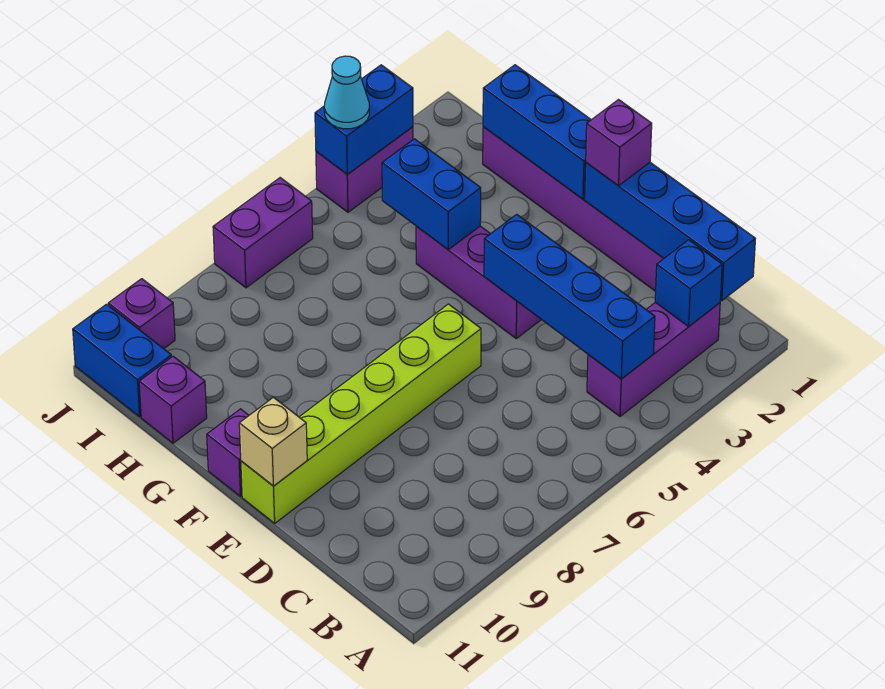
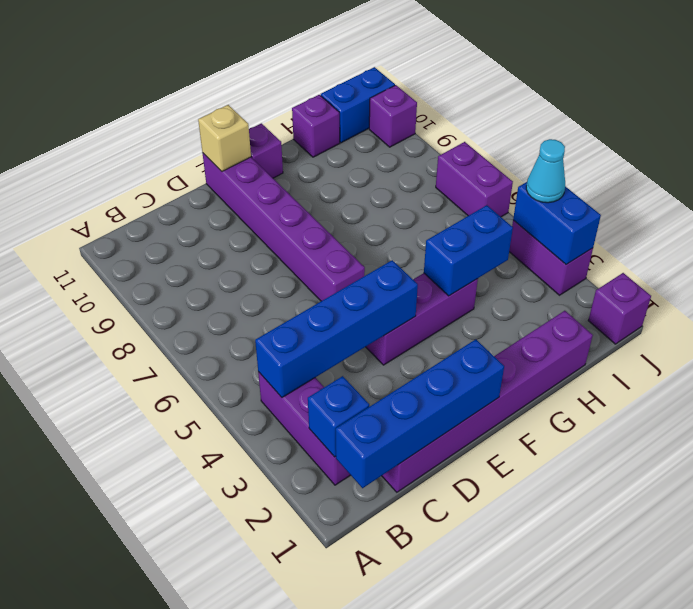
purple 1x1 brick [586,100,652,186] -> purple 1x1 brick moved to [588,273,651,344]
lime 1x6 brick [241,304,481,523] -> purple 1x6 brick [203,153,365,301]
blue 1x3 brick [483,65,591,199] -> none

